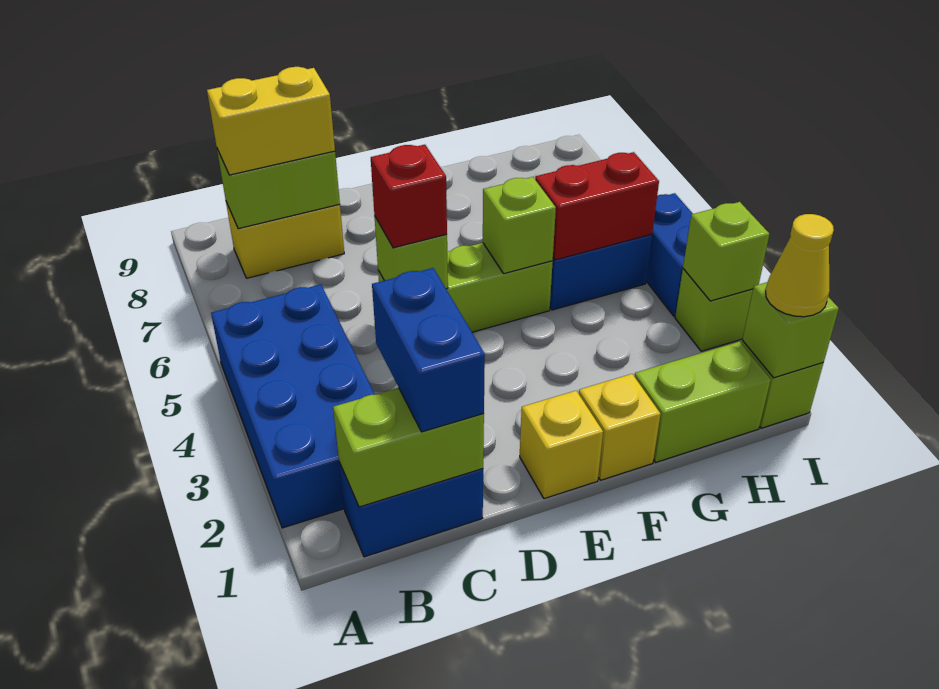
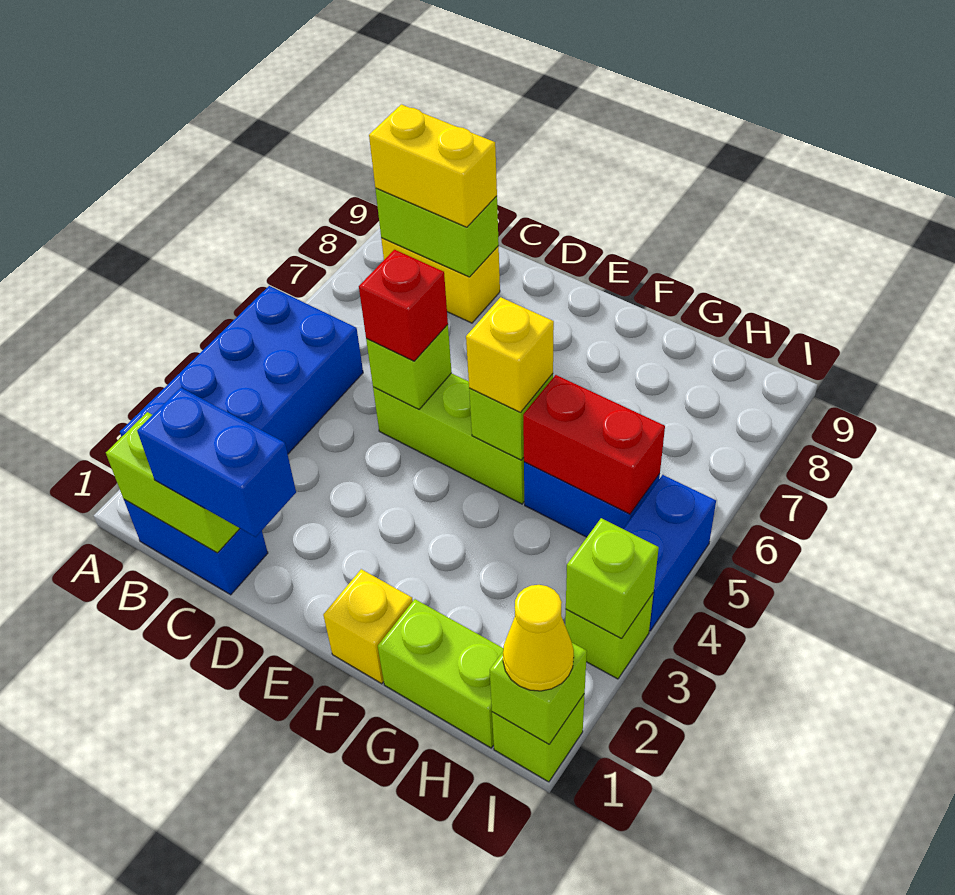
blue 1x2 brick [372,268,485,432] -> blue 1x2 brick turned to [137,388,296,537]
yellow 1x1 brick [520,391,603,499] -> yellow 1x1 brick moved to [466,297,554,413]

